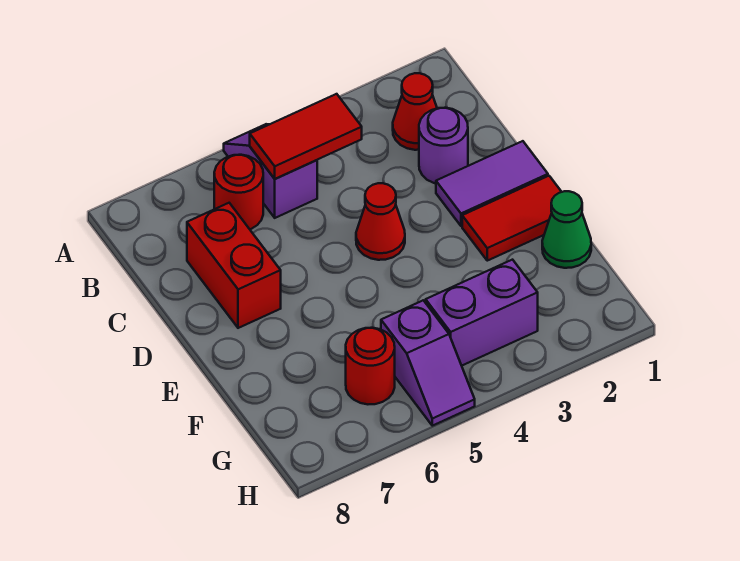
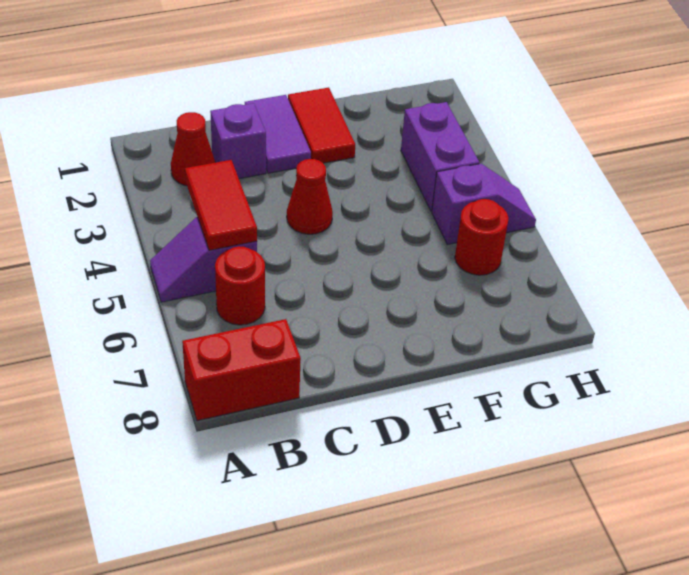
purple 1x1 round brick [419,108,468,183] -> purple 1x1 brick [210,103,266,179]
red 1x2 brick [187,203,281,328] -> red 1x2 brick moved to [182,319,301,421]
green 1x1 cone [542,191,591,268] -> none

